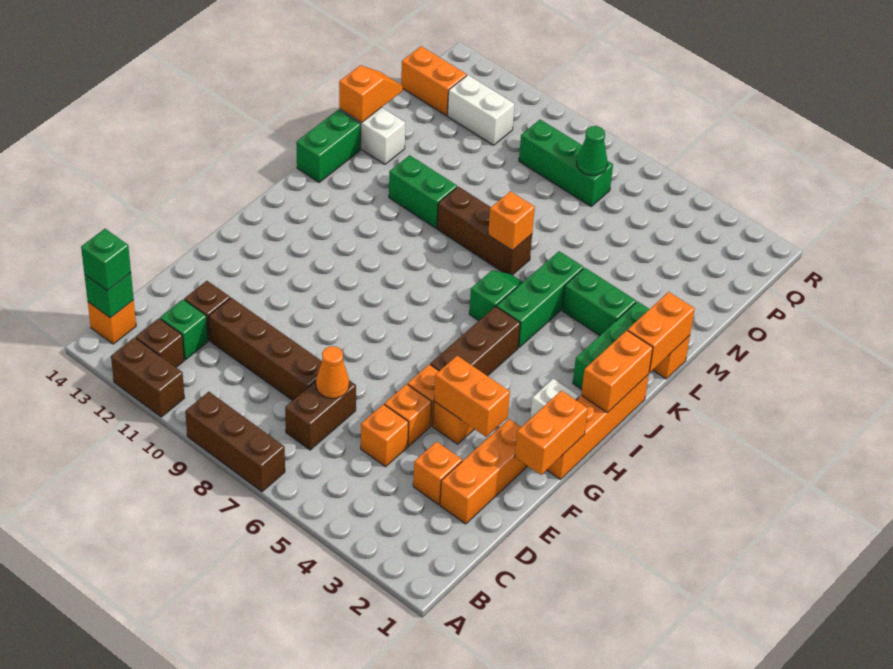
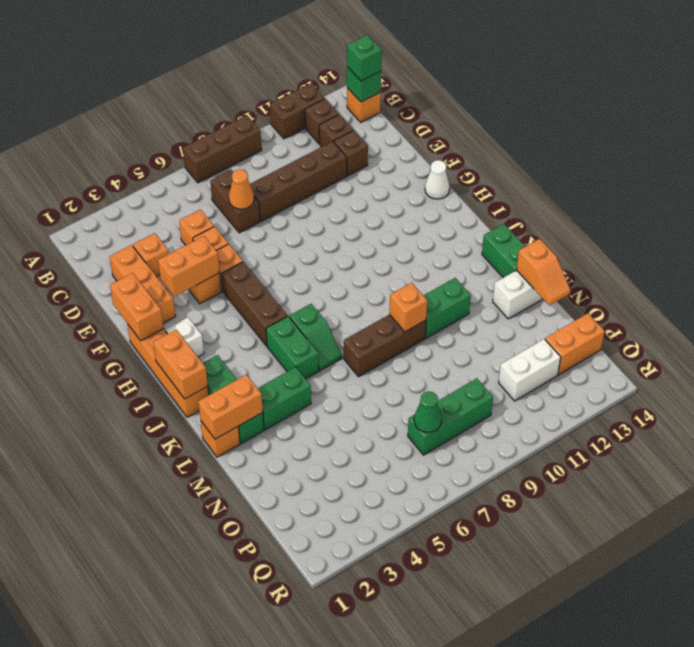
green 1x1 brick [160,299,208,360] -> brown 1x1 brick [319,115,353,147]
none -> white 1x1 cone [425,160,450,199]
green 1x3 brick [497,251,584,347] -> green 1x2 brick [266,316,319,379]
orange 1x2 brick [628,292,695,373] -> orange 1x2 brick turned to [198,375,263,439]
orange 1x1 brick [488,191,535,250] -> orange 1x1 brick moved to [389,283,427,332]

